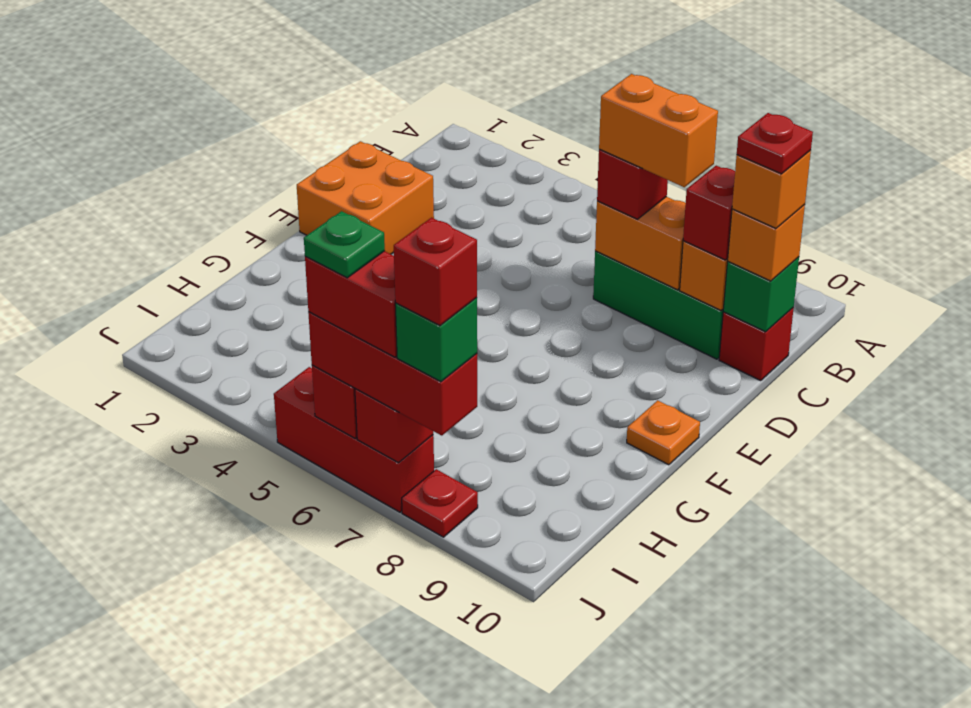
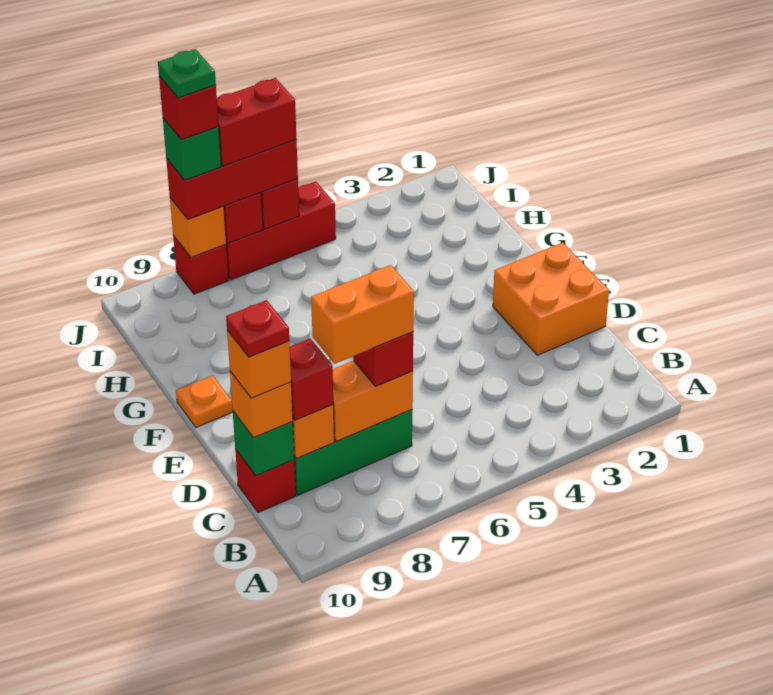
green 1x1 plate [304,211,385,278] -> green 1x1 plate moved to [158,49,216,98]
red 1x1 plate [402,469,478,537] -> red 1x1 brick [173,235,229,294]
none -> orange 1x1 brick [170,198,226,258]

